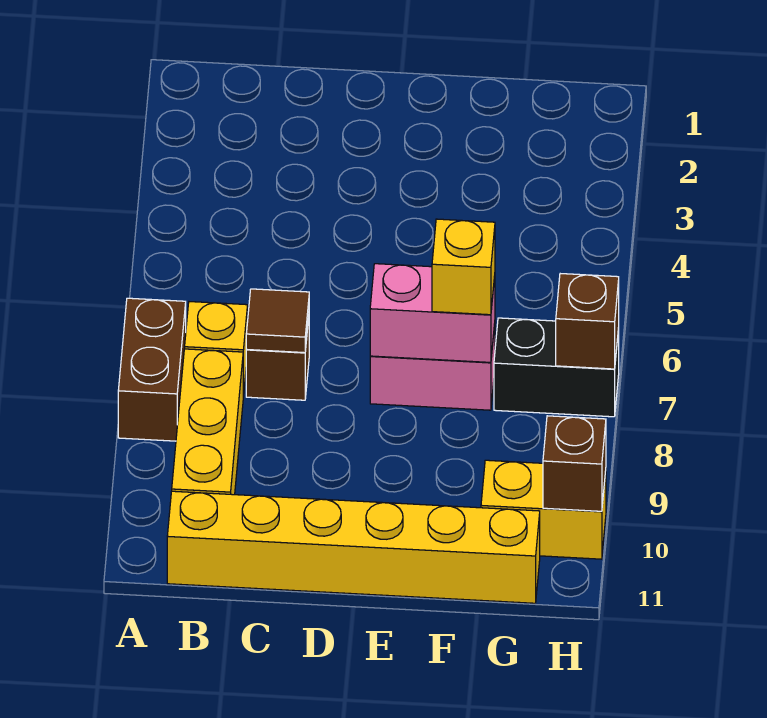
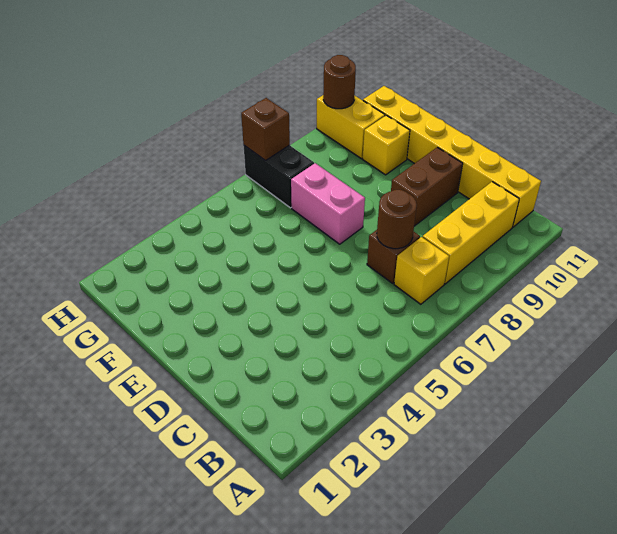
brown 1x2 brick [118,298,186,441] -> brown 1x2 brick moved to [391,147,463,226]
brown 1x1 tile [246,289,309,353] -> brown 1x1 round brick [377,190,417,249]
pink 1x2 brick [370,264,495,362] -> none
yellow 1x1 brick [432,219,495,315] -> yellow 1x1 brick moved to [363,115,410,175]
brown 1x1 brick [543,416,606,511] -> brown 1x1 round brick [323,55,356,109]

